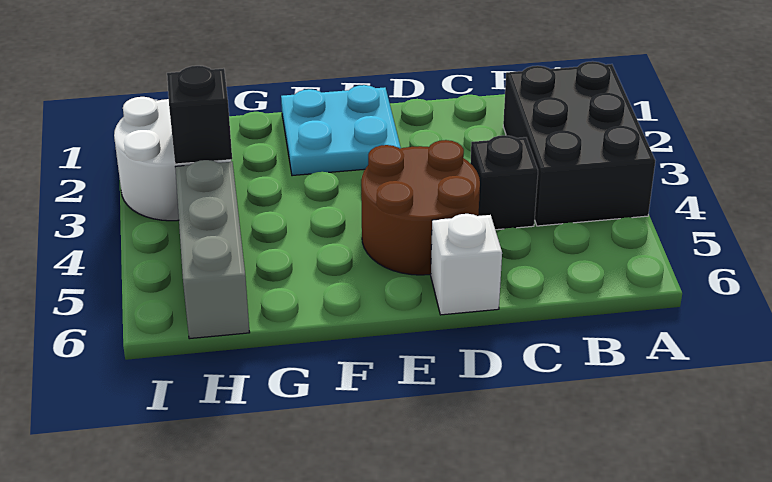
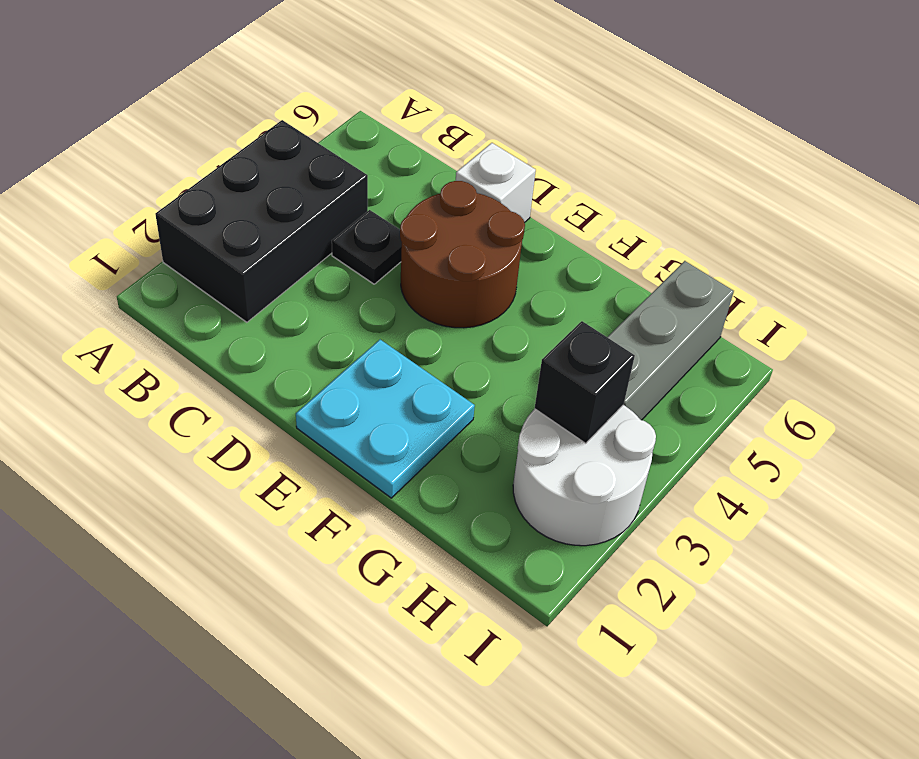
black 1x1 brick [470,135,538,230] -> black 1x1 plate [332,210,402,284]

